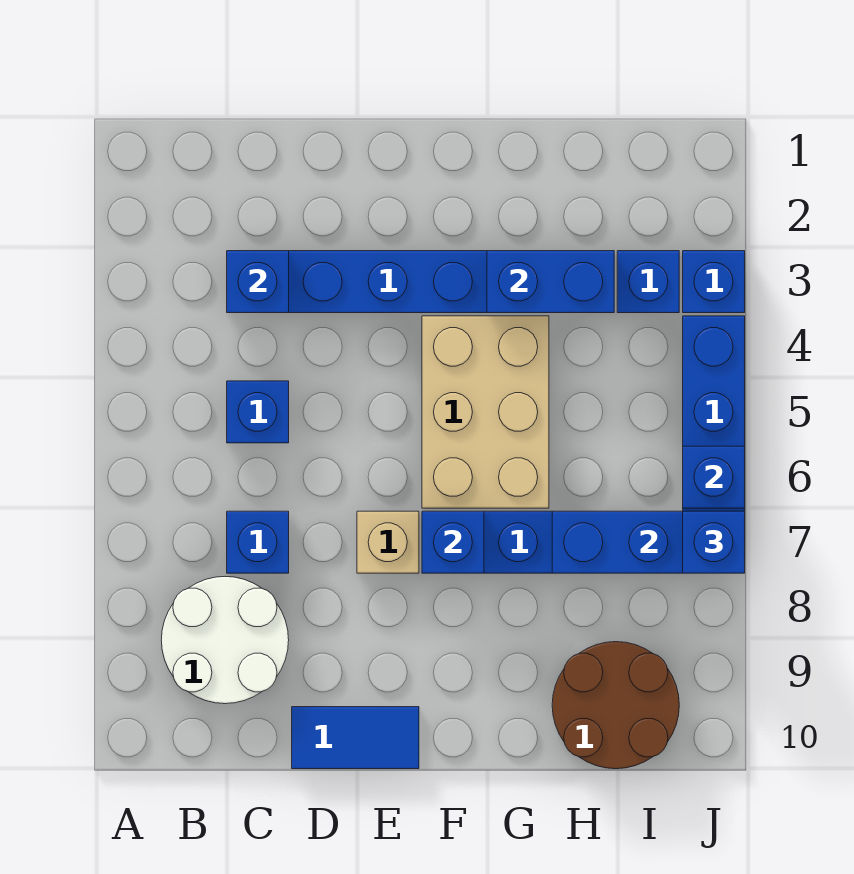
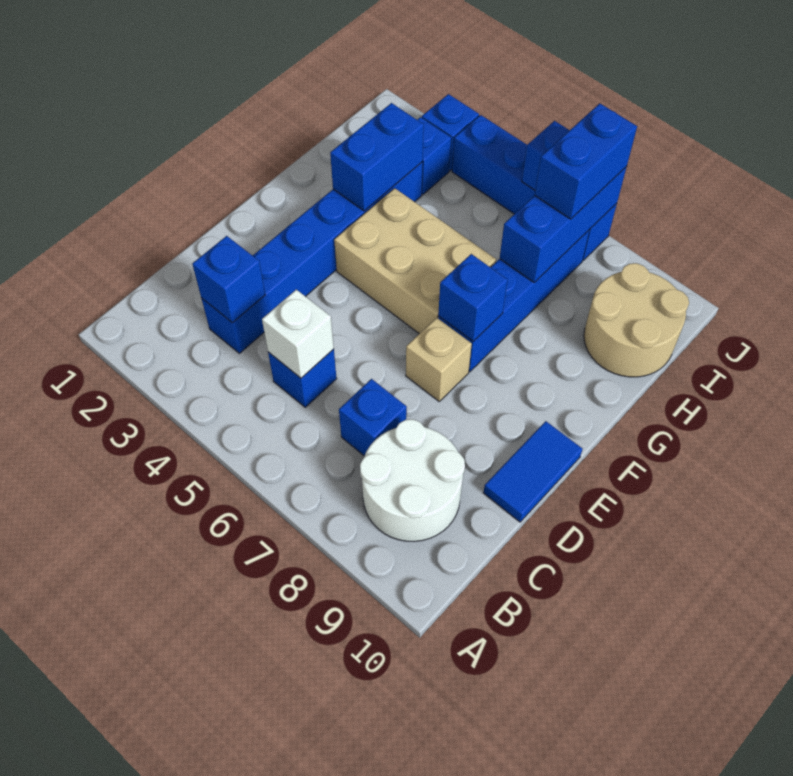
none -> white 1x1 brick [262,290,334,378]
brown 2x2 round brick [552,642,679,769] -> tan 2x2 round brick [584,263,689,377]
blue 1x1 brick [683,511,745,573] -> blue 1x2 brick [535,104,637,219]

